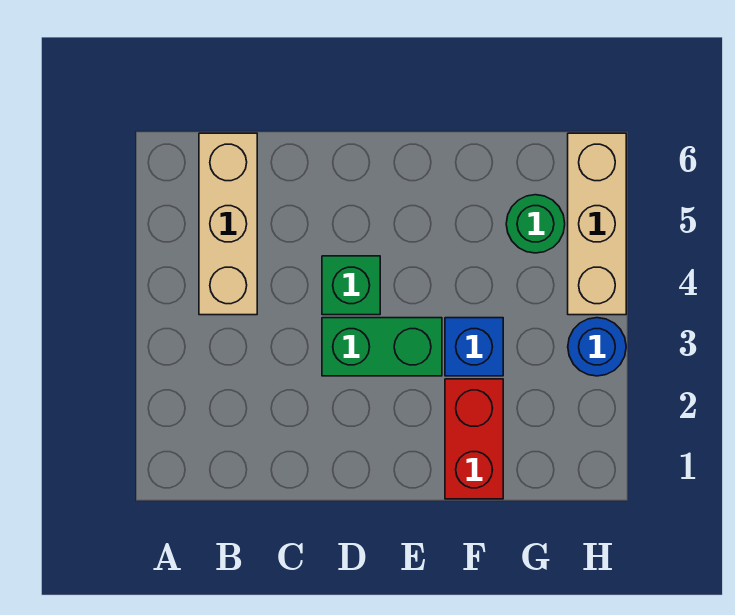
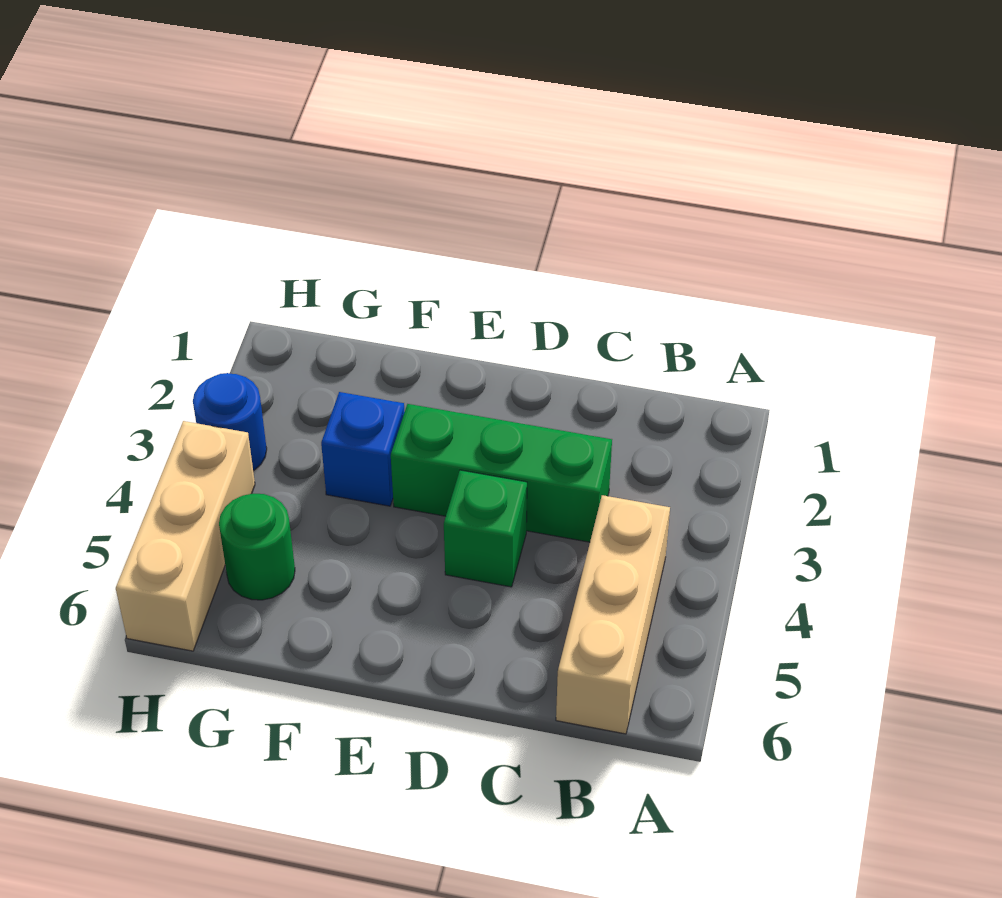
green 1x2 brick [322,318,442,376] -> green 1x3 brick [391,404,612,542]
red 1x2 brick [445,379,503,499] -> none

